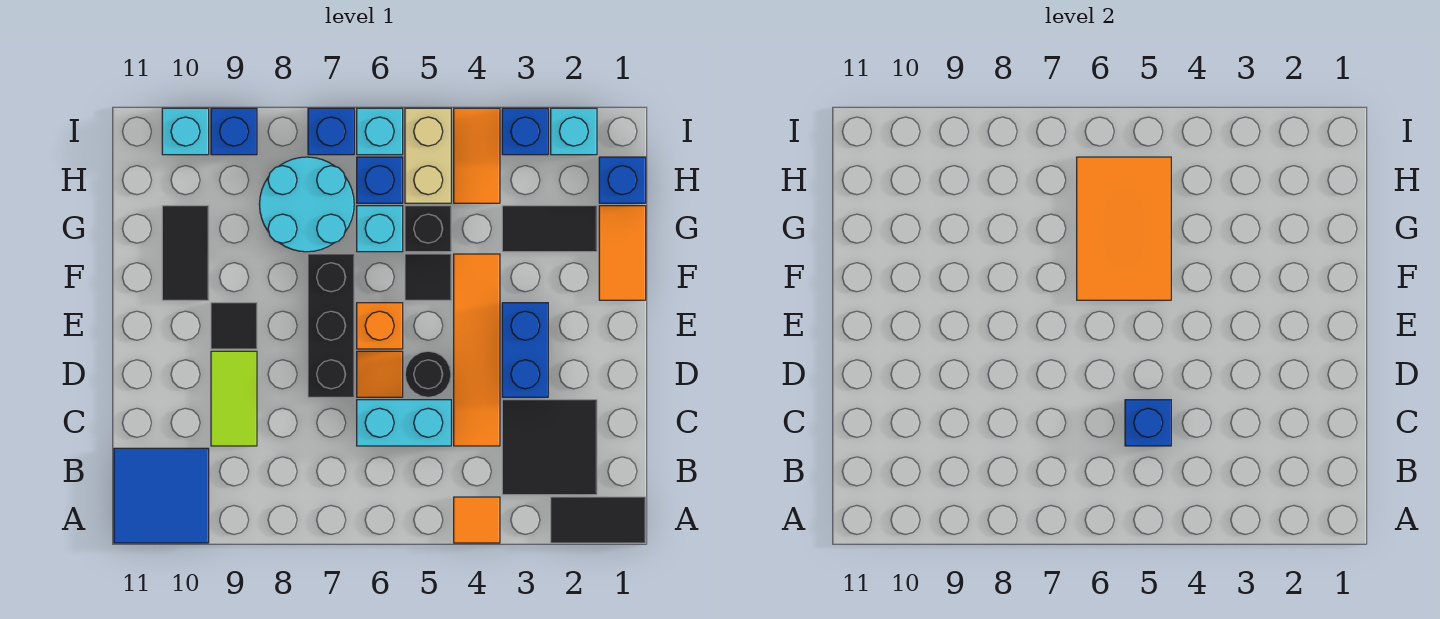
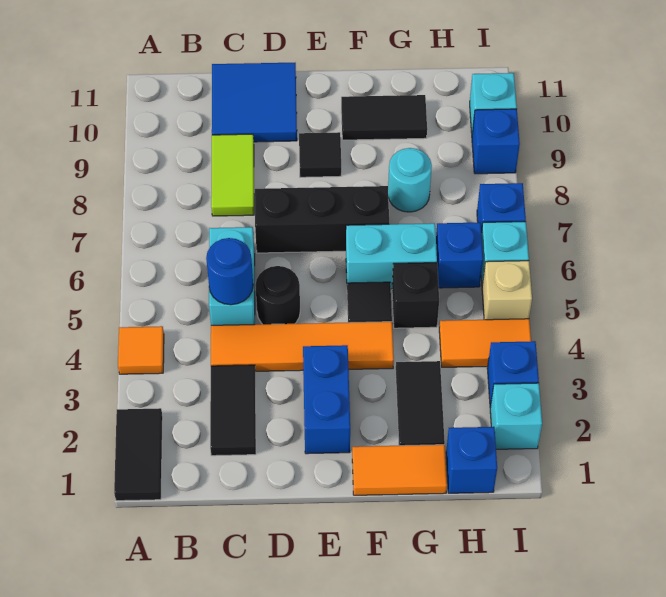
blue 2x2 tile [114,448,209,543] -> blue 2x2 tile moved to [212,63,297,142]
black 2x2 tile [502,400,597,495] -> black 1x2 tile [210,365,256,456]
blue 1x1 brick [1125,400,1171,446] -> blue 1x1 round brick [206,238,253,305]
lime 1x2 tile [211,351,257,446] -> lime 1x2 tile turned to [211,134,254,216]
blue 1x2 brick [502,303,548,397] -> blue 1x2 brick turned to [303,345,350,454]
orange 1x1 tile [357,351,403,397] -> none
orange 1x1 brick [357,303,403,349] -> none
orange 2x3 tile [1077,157,1171,300] -> none
cyan 1x1 brick [357,206,403,252] -> cyan 1x2 brick [346,223,437,289]
cyan 2x2 round brick [259,157,354,252] -> cyan 1x1 round brick [388,148,432,212]
tan 1x2 brick [405,108,451,203] -> tan 1x1 brick [482,261,532,320]

